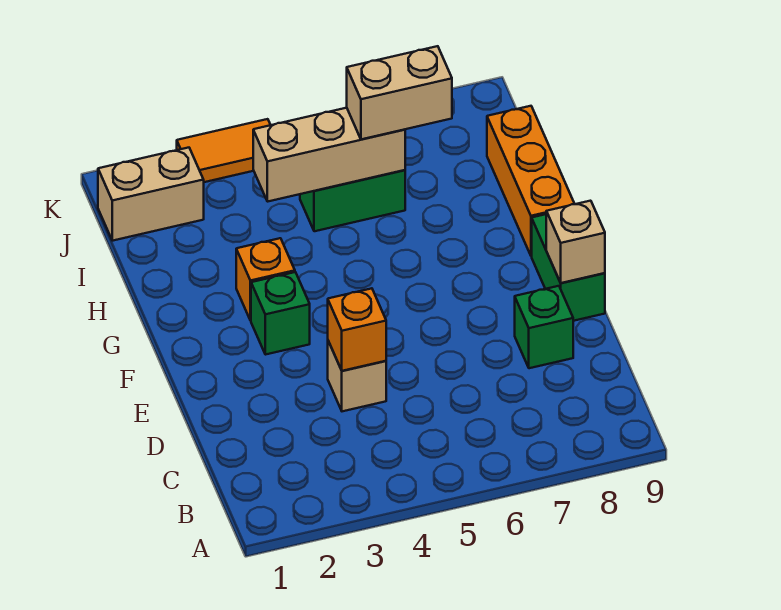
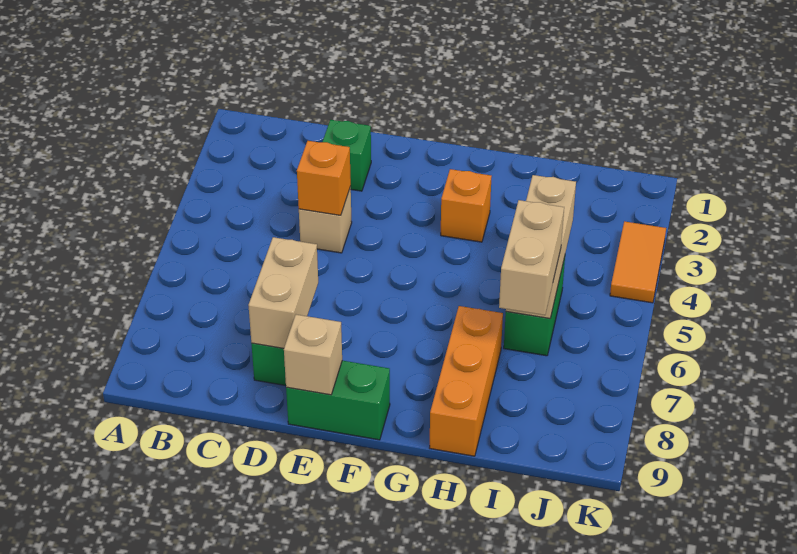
green 1x1 brick [251,272,310,355] -> green 1x1 brick moved to [323,120,371,191]
orange 1x3 brick [487,106,574,256] -> orange 1x3 brick turned to [430,306,503,456]
tan 1x2 brick [98,148,204,241] -> tan 1x2 brick moved to [248,237,318,348]

